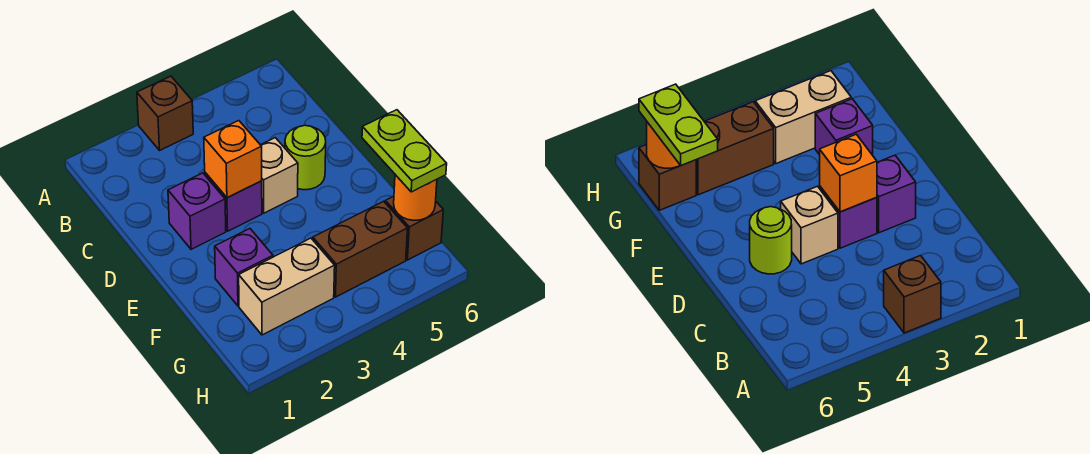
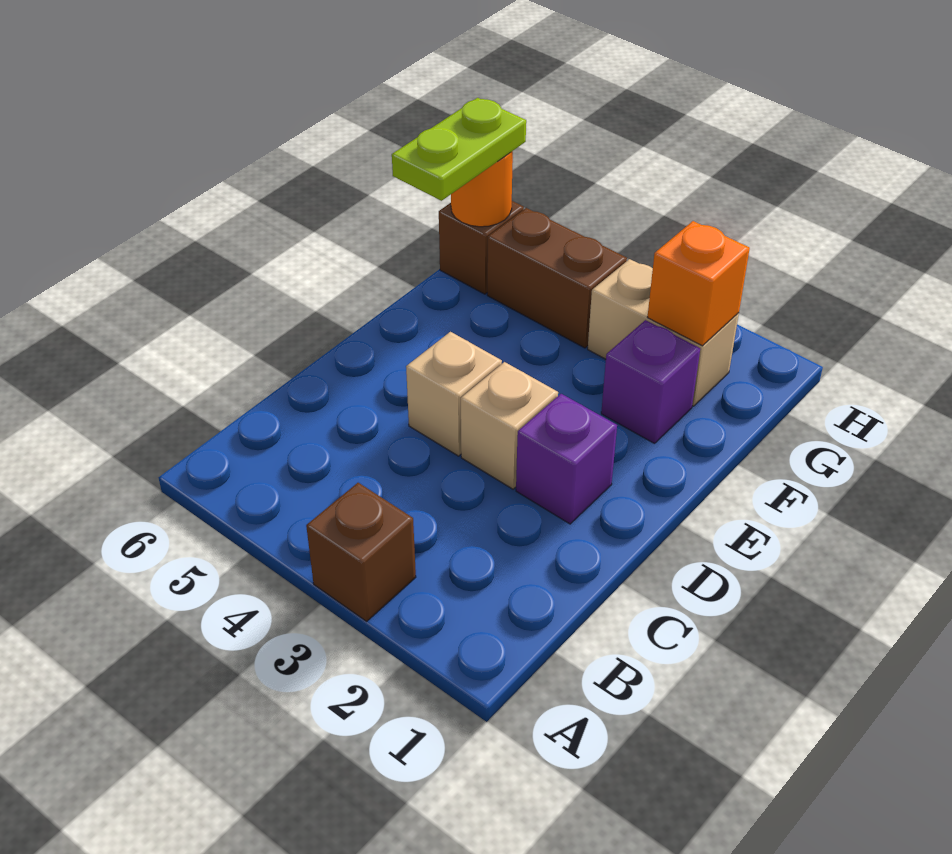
purple 1x1 brick [205,173,262,231] -> tan 1x1 brick [461,362,558,489]
orange 1x1 brick [204,121,262,198] -> orange 1x1 brick moved to [647,221,750,346]
lime 1x1 round brick [285,125,326,190] -> none

